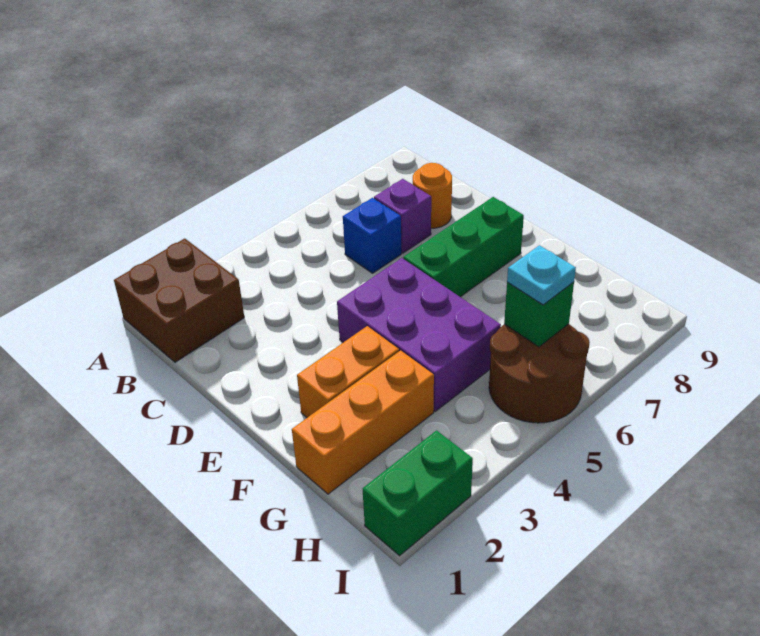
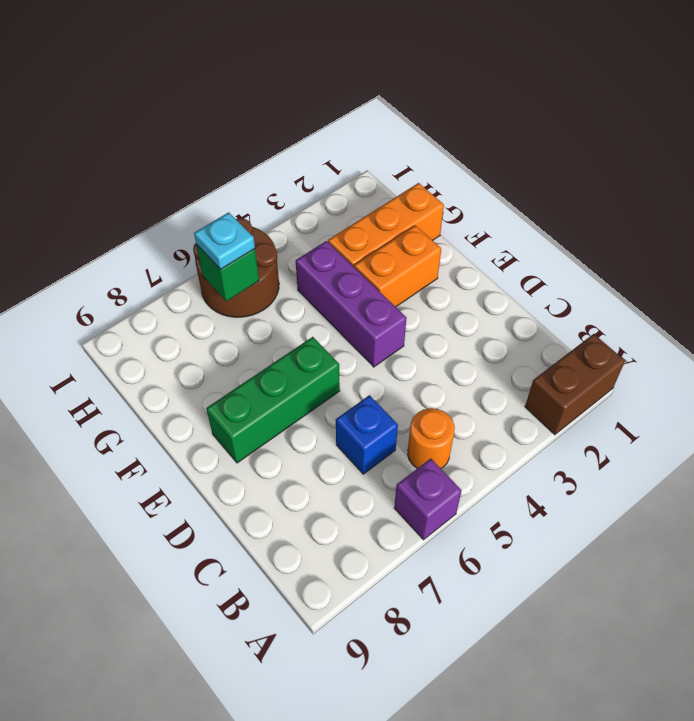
brown 2x2 brick [114,238,244,362] -> brown 1x2 brick [525,334,625,435]
purple 1x1 brick [374,179,431,253] -> purple 1x1 brick moved to [394,459,462,540]
orange 1x1 round brick [413,163,452,228] -> orange 1x1 round brick moved to [408,408,455,469]
purple 2x3 brick [337,258,501,411] -> purple 1x3 brick [296,241,406,367]
green 1x2 brick [363,431,473,556] -> none

